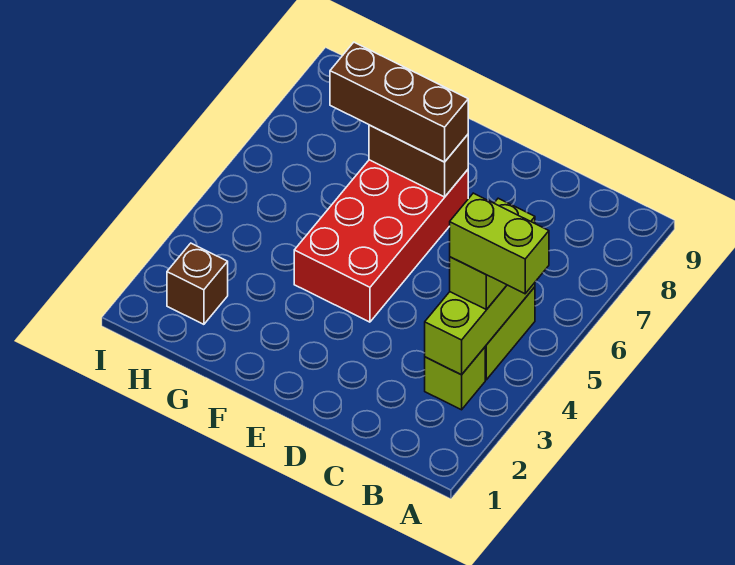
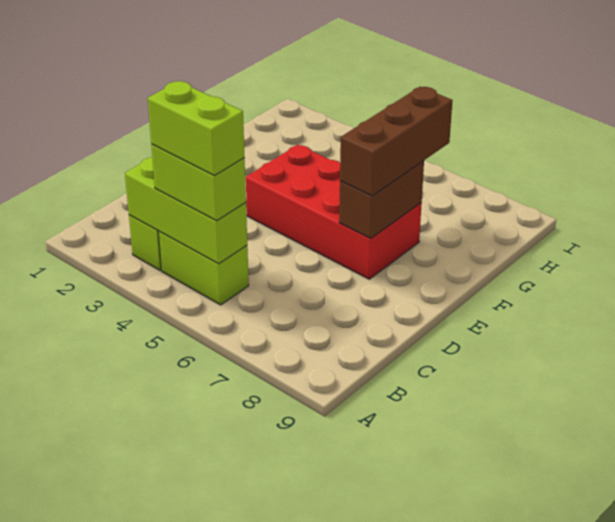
lime 1x2 brick [450,193,549,294] -> lime 1x2 brick turned to [148,81,244,176]
brown 1x1 brick [167,243,228,324] -> none

